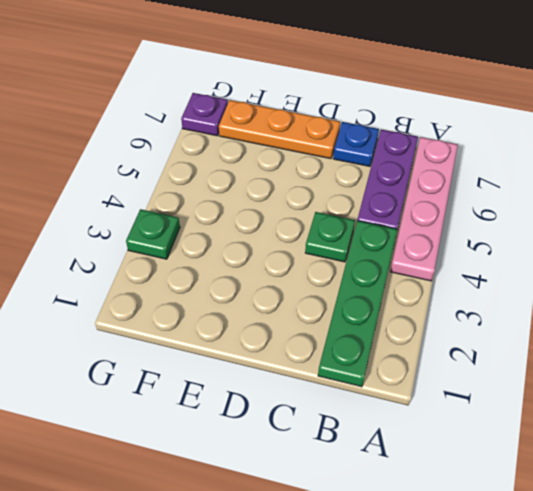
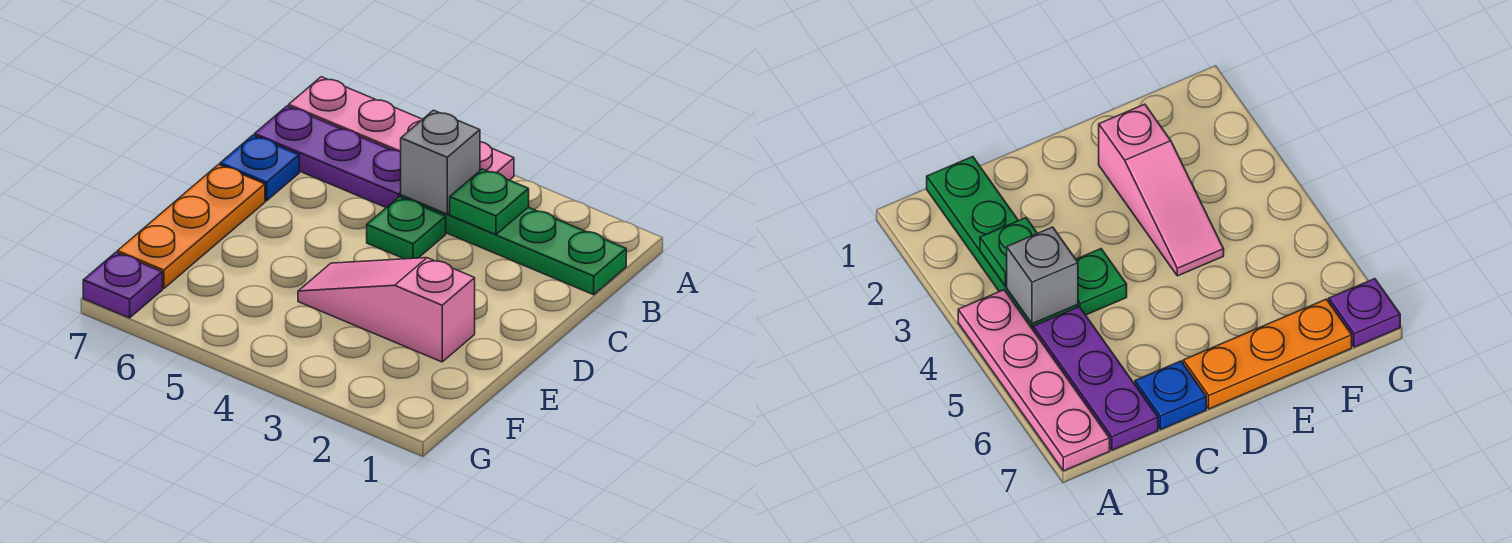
none -> grey 1x1 brick [401,110,480,214]
none -> pink 1x3 slope [298,258,475,362]
green 1x1 plate [126,209,180,259] -> green 1x1 plate moved to [450,169,529,235]

